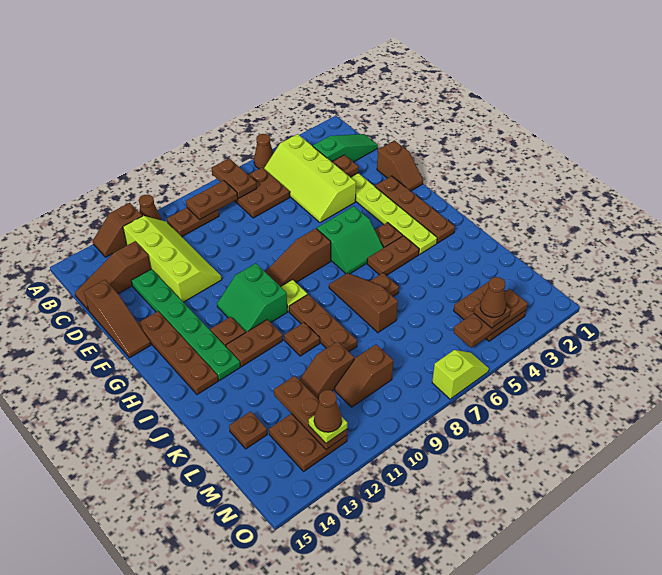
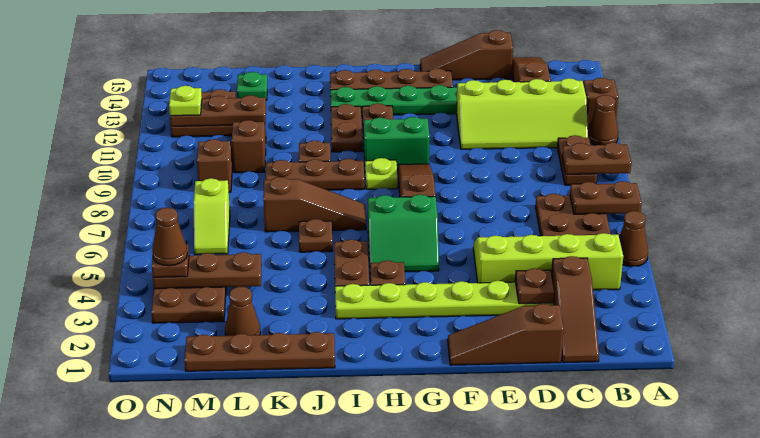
brown 1x2 plate [186,181,238,219] -> brown 1x2 plate turned to [562,142,631,174]
green 1x3 slope [313,134,378,162] -> brown 1x3 slope [552,256,599,363]
brown 1x2 slope [377,140,423,191] -> brown 1x3 slope [448,304,564,365]
brown 1x4 plate [375,176,455,243] -> brown 1x4 plate moved to [185,332,335,371]
green 2x2 slope [317,206,384,274] -> green 2x2 slope turned to [368,194,439,272]
brown 1x1 plate [229,411,267,449] -> green 1x1 plate [237,72,267,100]
brown 1x3 plate [454,289,528,348] -> brown 1x3 plate turned to [153,252,262,289]
brown 1x1 cone [314,390,342,432] -> brown 1x1 cone moved to [225,287,260,336]
lime 1x2 slope [432,350,489,399] -> lime 1x2 slope moved to [194,178,230,255]

